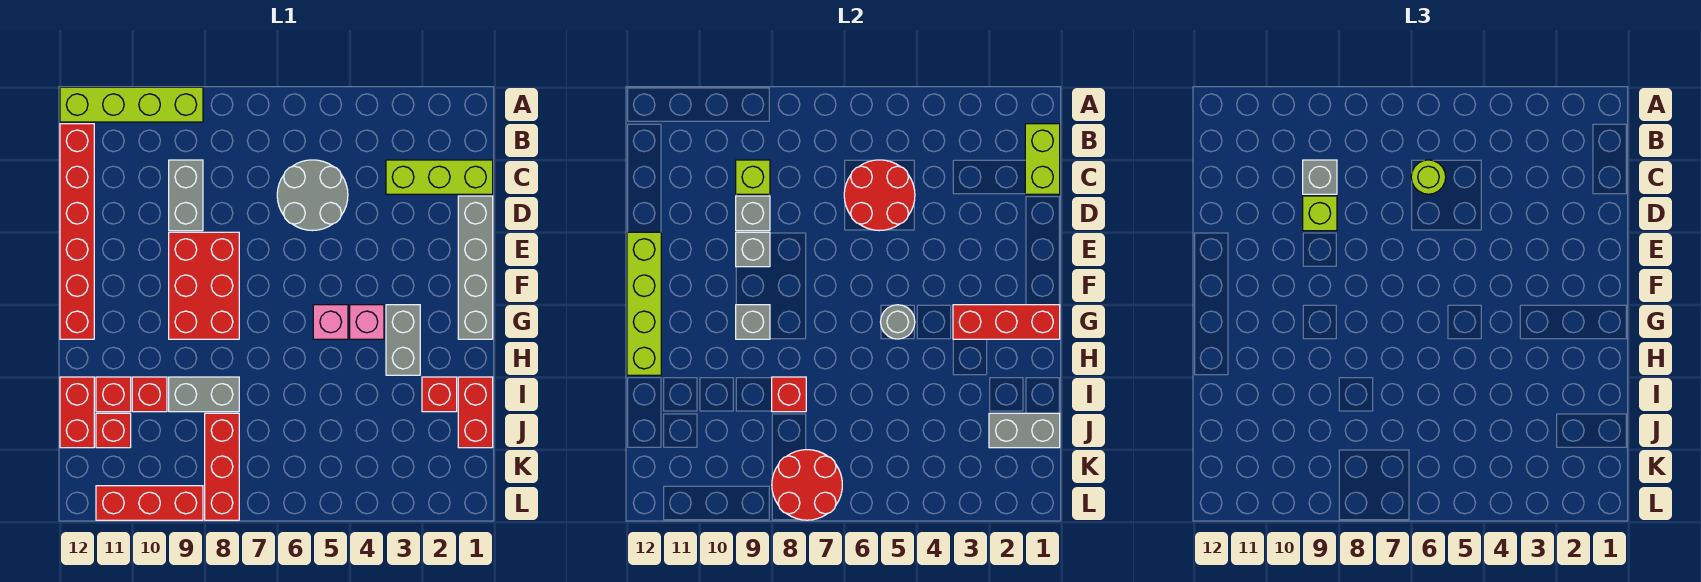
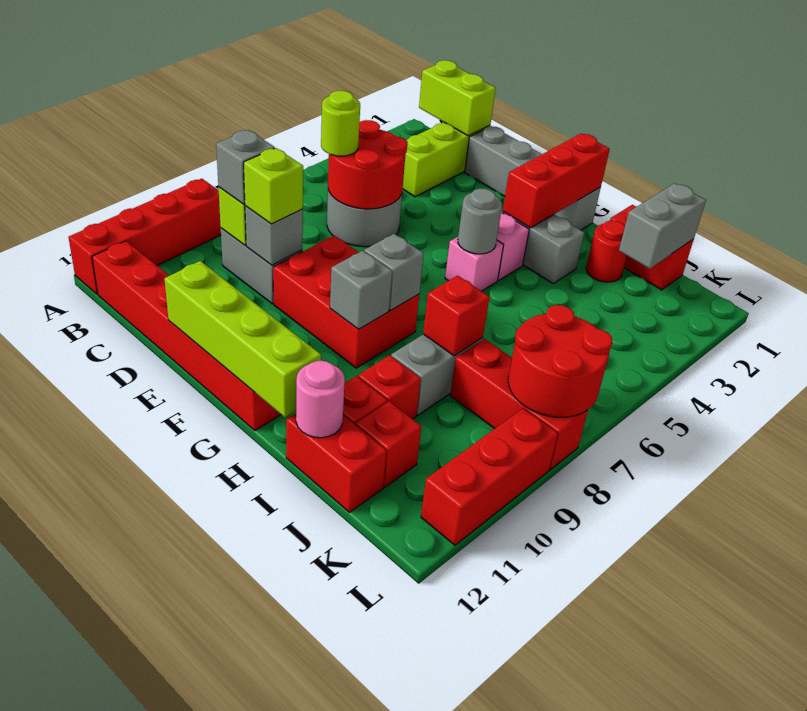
lime 1x4 brick [60,87,203,122] -> red 1x4 brick [69,179,221,294]
grey 1x1 brick [736,232,770,267] -> grey 1x1 brick moved to [364,234,424,310]
red 1x1 brick [422,377,457,412] -> red 1x1 round brick [586,220,627,282]
none -> pink 1x1 round brick [296,361,345,438]

